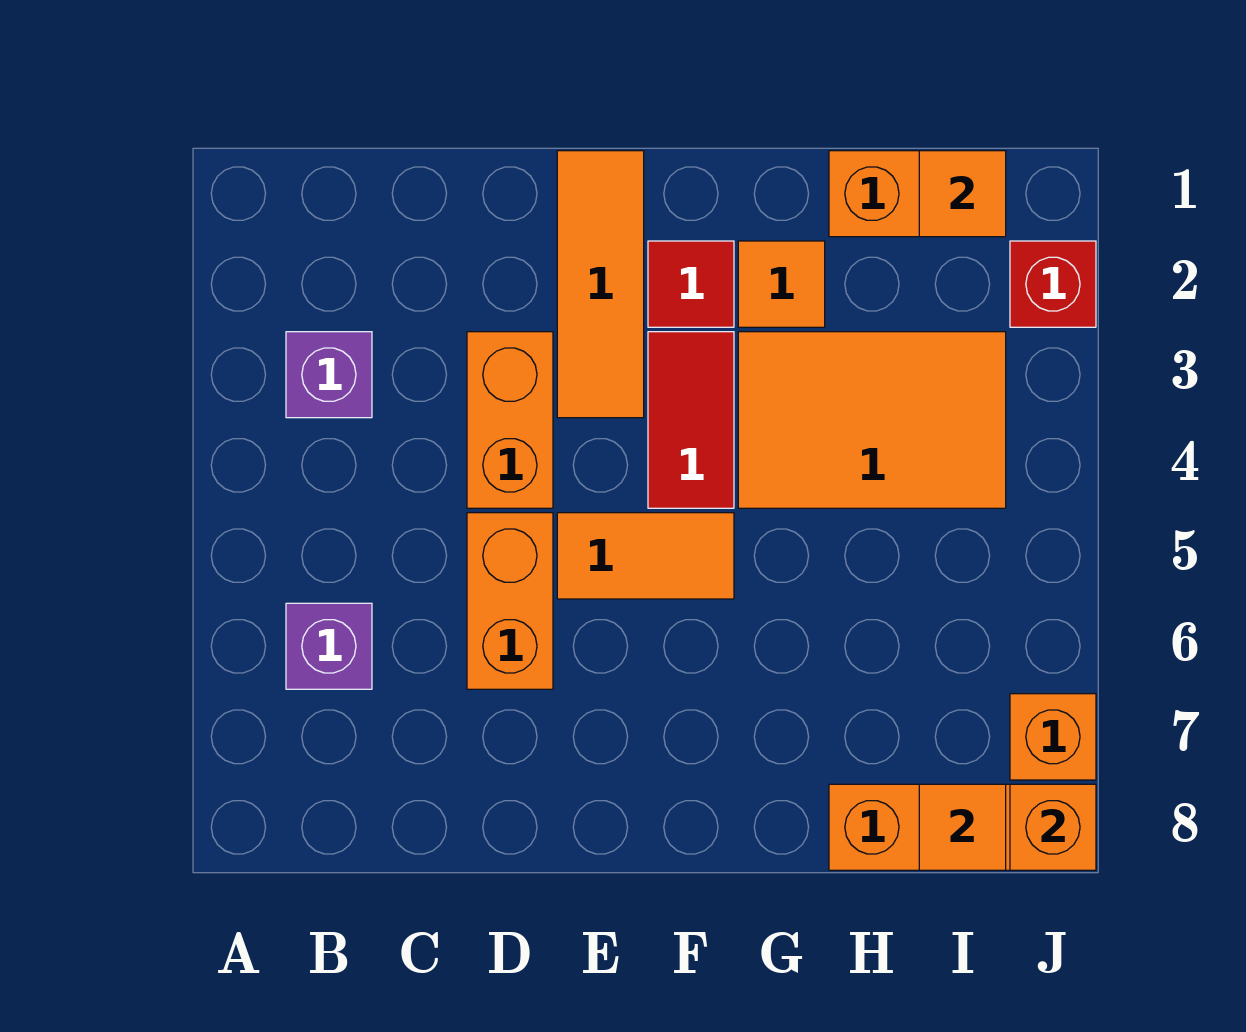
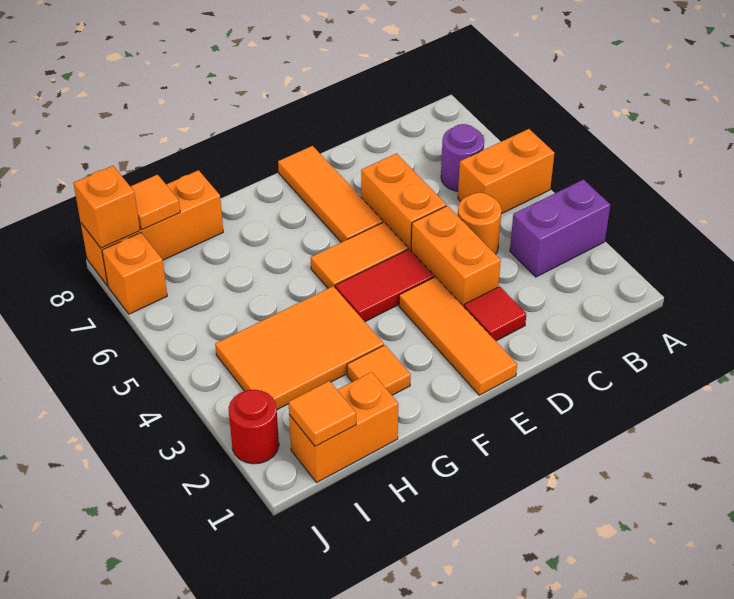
none -> orange 1x2 brick [458,129,554,214]
purple 1x1 brick [286,332,372,418] -> purple 1x2 brick [510,180,610,277]
purple 1x1 brick [286,603,372,689] -> purple 1x1 round brick [441,124,484,191]
none -> orange 1x1 round brick [458,193,501,254]
none -> orange 1x3 tile [278,146,383,242]
red 1x1 tile [648,241,734,327] -> red 1x1 tile moved to [464,287,526,341]
red 1x2 tile [648,332,734,508] -> red 1x2 tile turned to [335,249,434,322]
red 1x1 brick [1010,241,1096,327] -> red 1x1 round brick [229,390,279,464]

